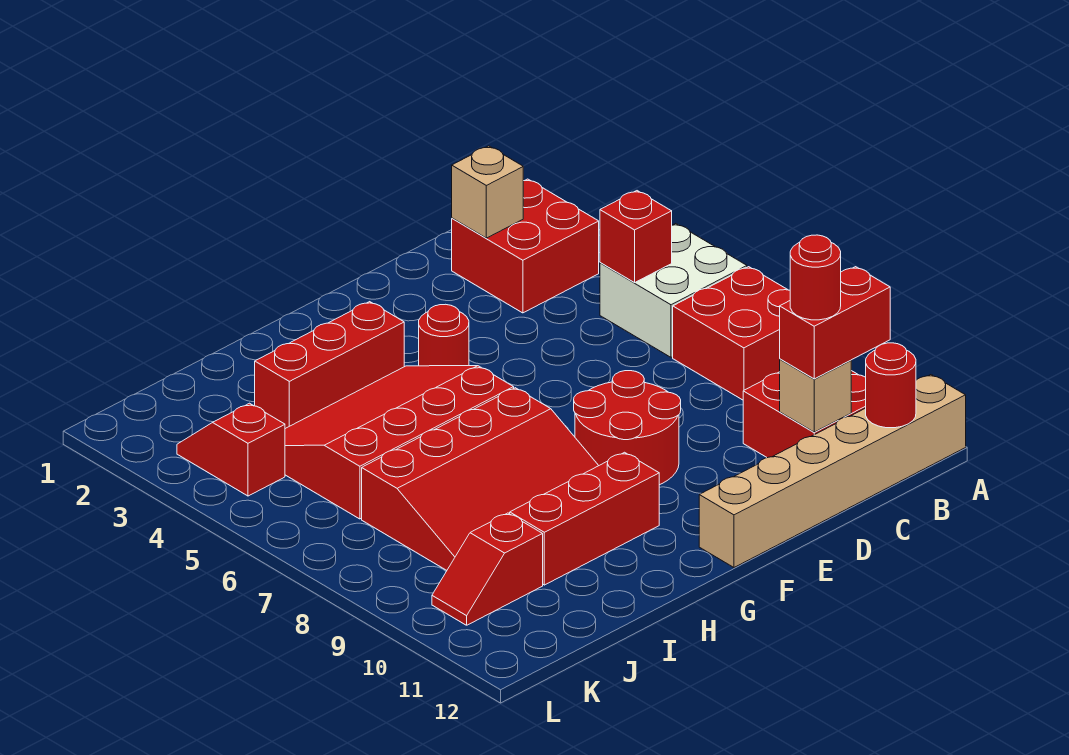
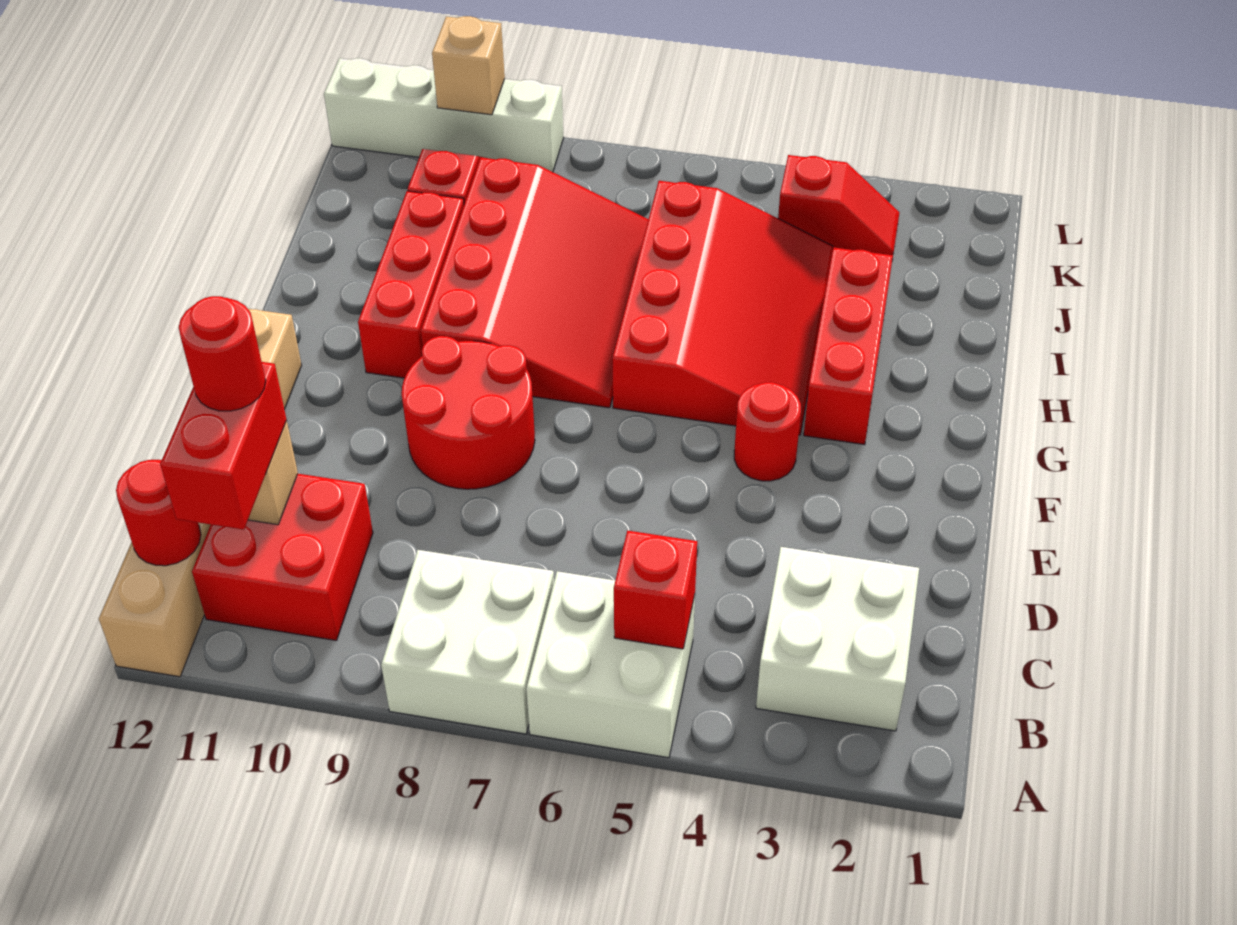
red 2x2 brick [673,267,790,400] -> white 2x2 brick [381,550,554,734]
red 2x2 brick [452,179,599,313] -> white 2x2 brick [756,547,919,731]
tan 1x1 brick [452,146,523,238] -> tan 1x1 brick moved to [432,16,505,115]
red 3x4 slope [362,388,599,570] -> red 3x4 slope turned to [421,158,648,408]
none -> white 1x4 brick [324,58,564,172]

